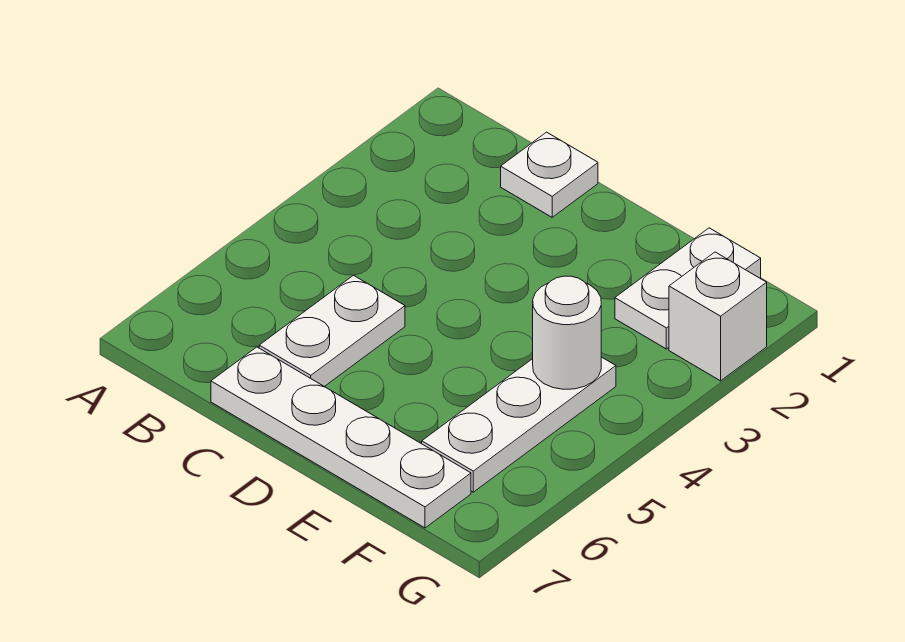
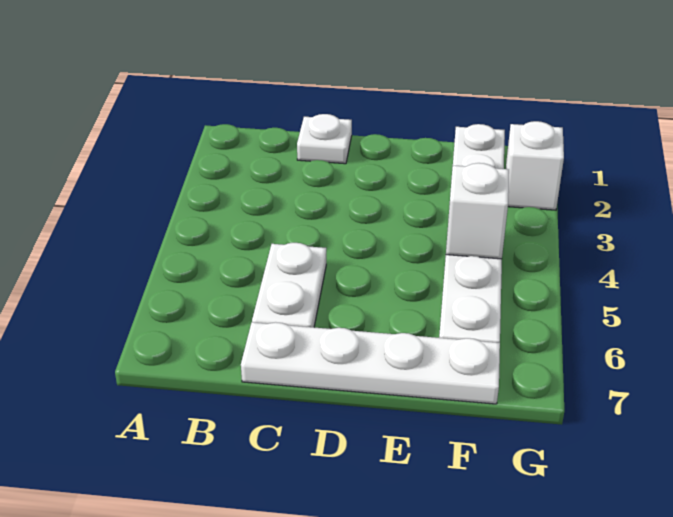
white 1x1 round brick [533,276,601,389] -> white 1x1 brick [446,163,509,259]

